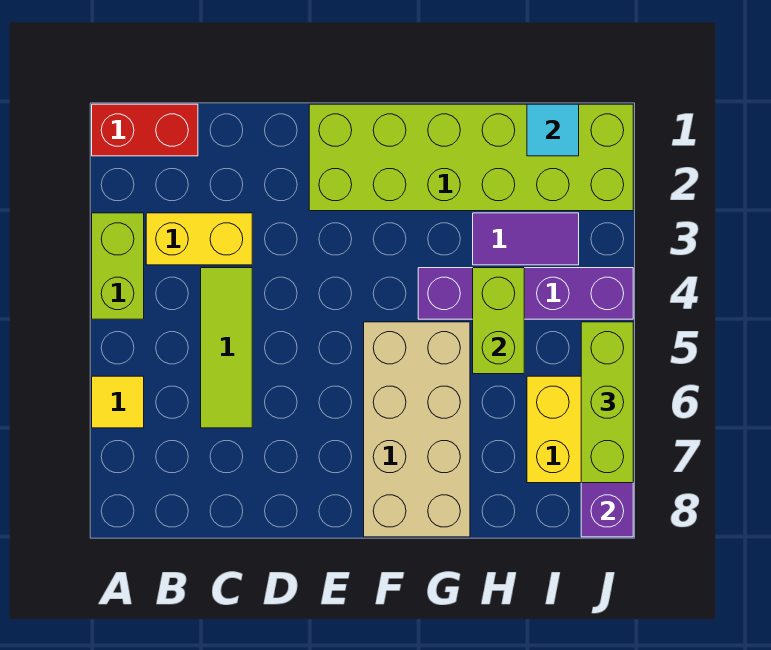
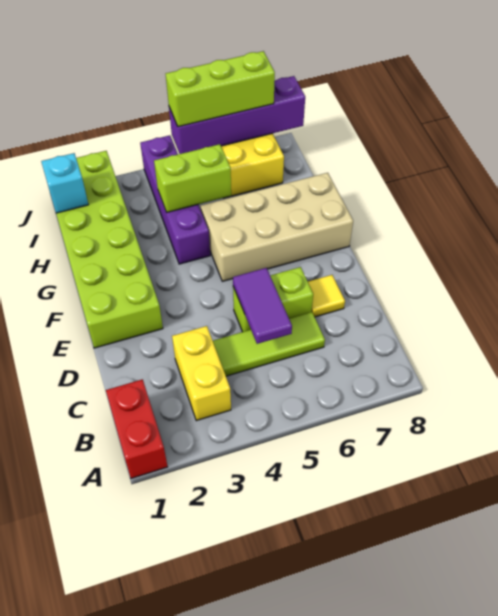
lime 1x2 brick [92,213,144,319] -> lime 1x2 brick moved to [233,267,313,332]
yellow 1x1 tile [92,376,144,428] -> yellow 1x1 tile moved to [308,275,345,317]
purple 1x2 tile [473,213,579,265] -> purple 1x2 tile moved to [233,268,292,344]
cyan 1x1 tile [527,104,579,156] -> cyan 1x1 brick [41,153,88,213]

